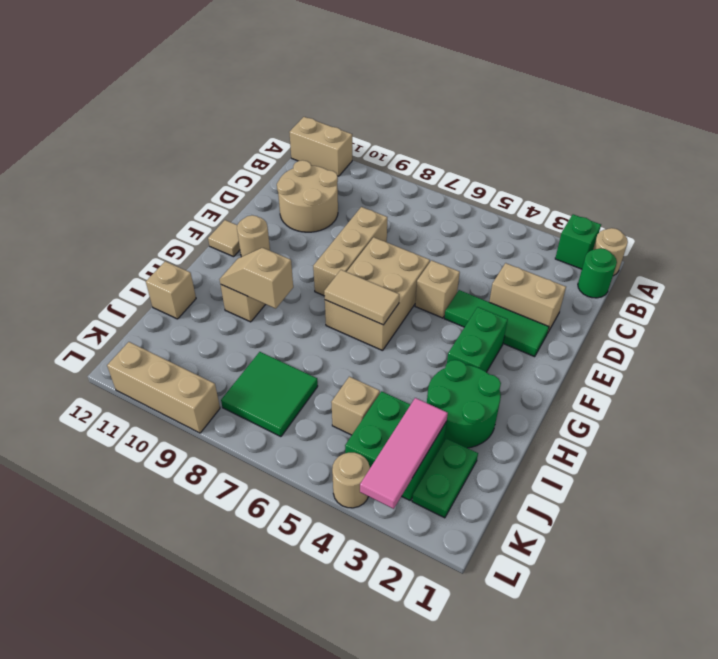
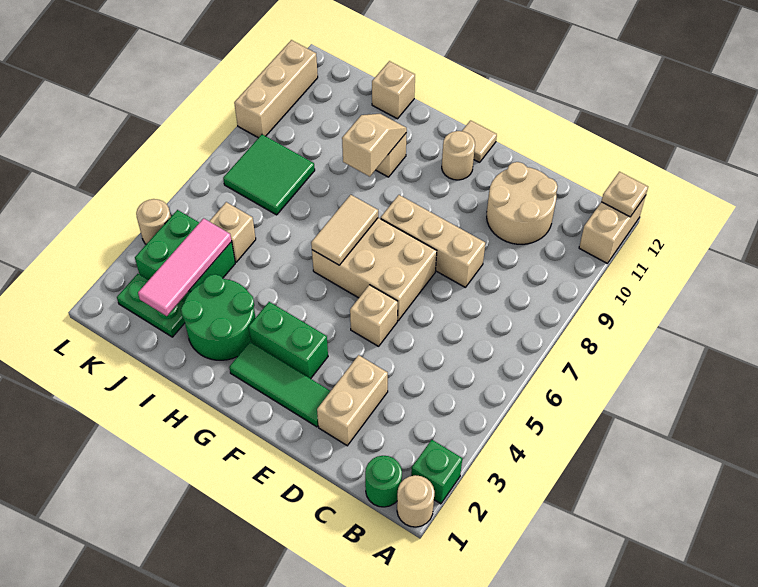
none -> tan 1x1 plate [601,172,648,217]
green 1x3 tile [444,290,549,357] -> green 1x3 tile turned to [229,342,330,427]
pink 1x3 tile [360,398,448,509] -> pink 1x3 tile turned to [138,218,232,316]

